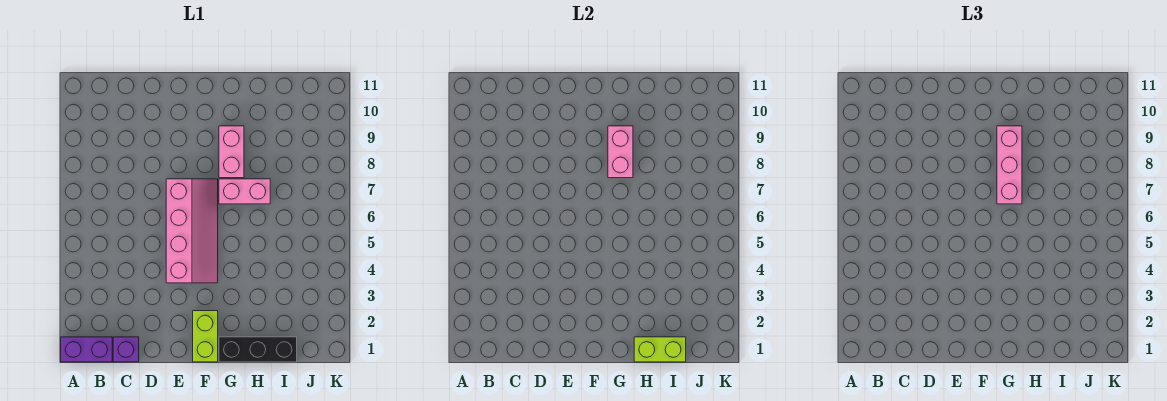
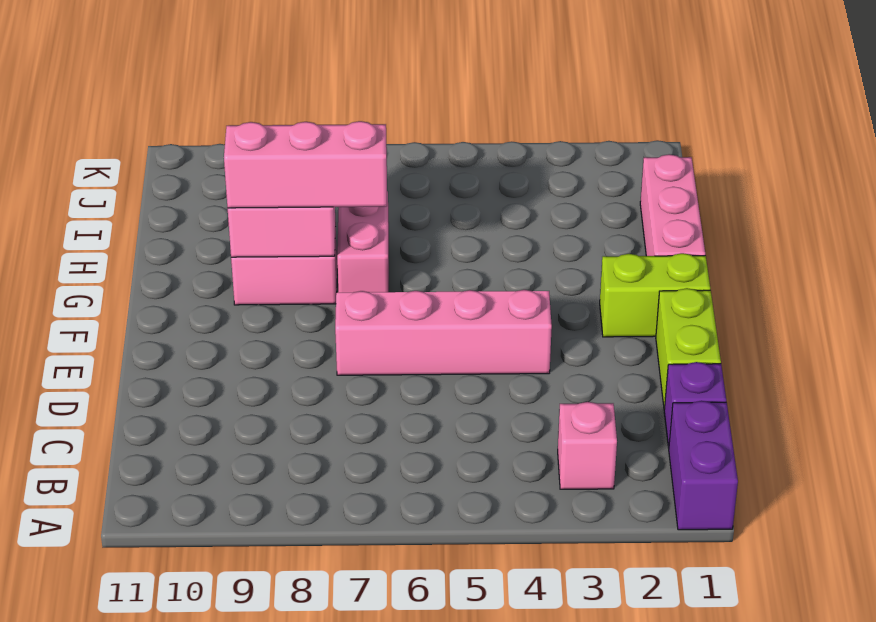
none -> pink 1x1 brick [558,402,617,489]
black 1x3 brick [219,337,297,362] -> pink 1x3 brick [640,154,705,256]
lime 1x2 brick [634,337,686,362] -> lime 1x2 brick moved to [656,288,721,409]

